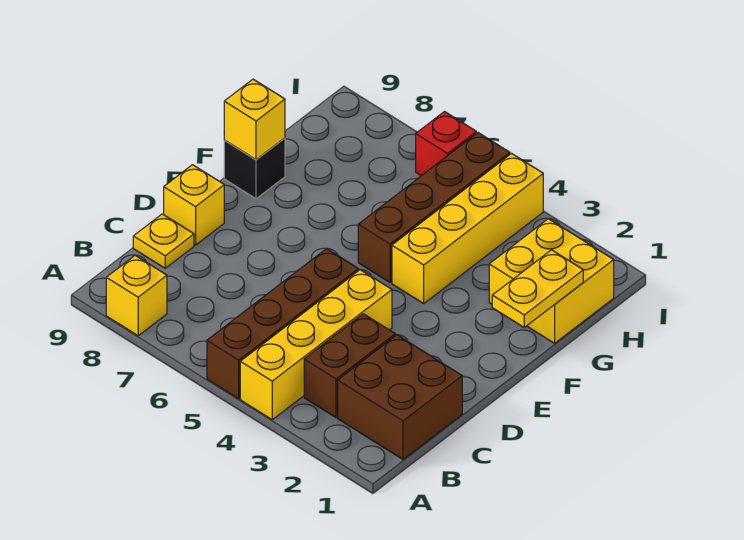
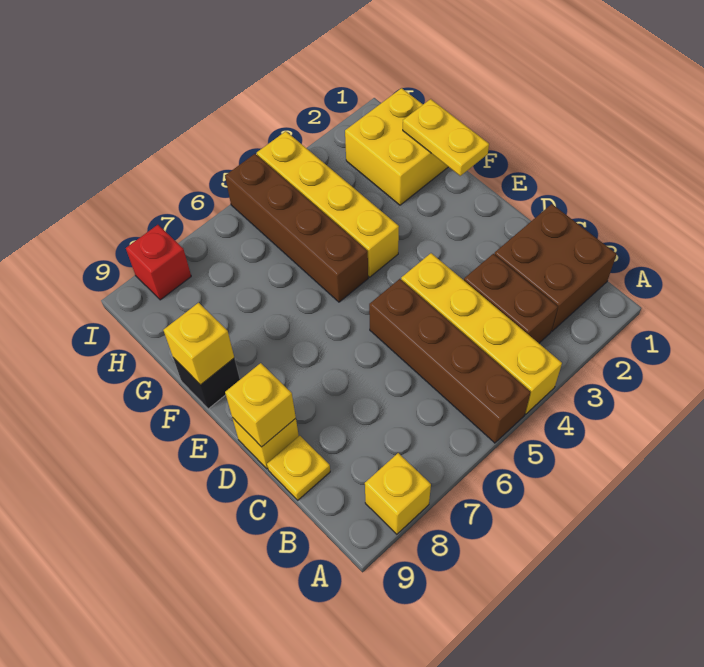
none -> yellow 1x1 brick [225,363,296,447]
red 1x1 brick [416,112,476,176] -> red 1x1 brick moved to [126,225,191,300]

